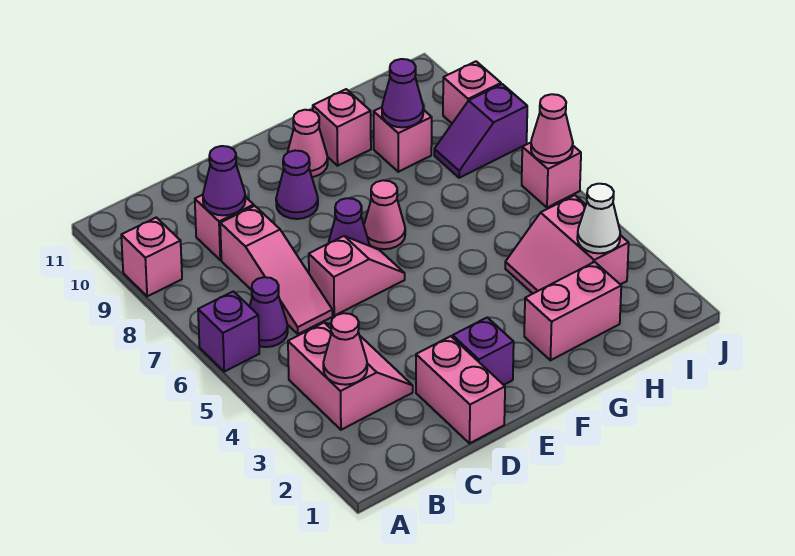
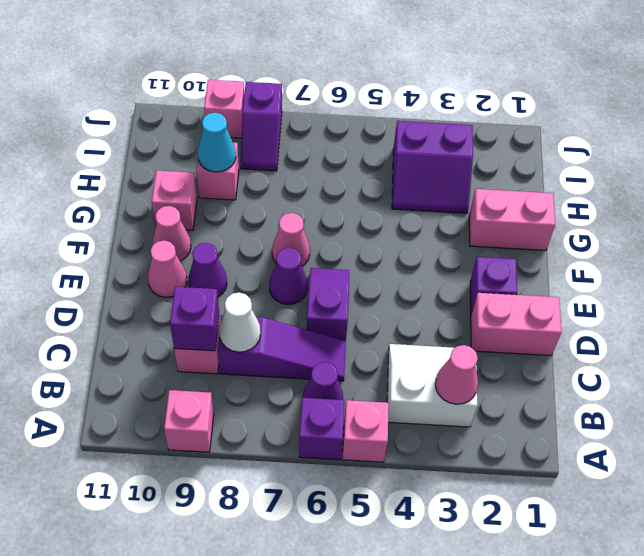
pink 2x2 slope [288,323,413,430] -> white 2x2 slope [387,344,477,427]
pink 1x3 slope [220,206,333,334] -> purple 1x3 slope [218,315,346,381]
purple 1x1 cone [203,146,245,215] -> purple 1x1 brick [170,287,219,351]
pink 1x2 slope [309,236,405,316] -> purple 1x2 slope [307,268,349,341]
pink 1x2 brick [524,262,621,360] -> pink 1x2 brick turned to [469,189,555,251]
pink 2x2 slope [505,195,629,293] -> purple 2x2 slope [392,121,473,213]
purple 1x1 cone [382,59,423,127] -> cyan 1x1 cone [198,113,236,172]
white 1x1 cone [577,184,620,253] -> white 1x1 cone moved to [219,292,261,352]
pink 1x1 brick [522,143,581,208] -> pink 1x1 brick moved to [342,400,389,462]
pink 1x1 cone [531,94,573,163] -> pink 1x1 cone moved to [148,240,187,297]

